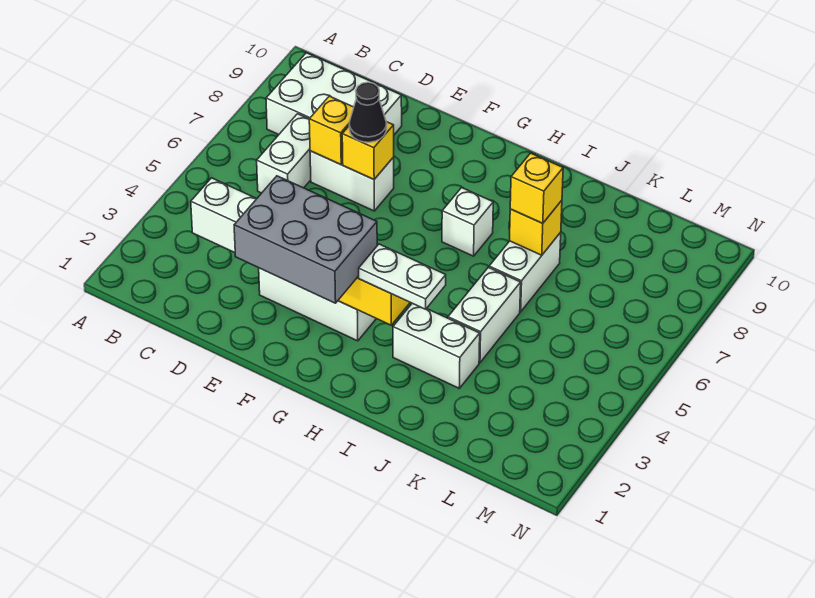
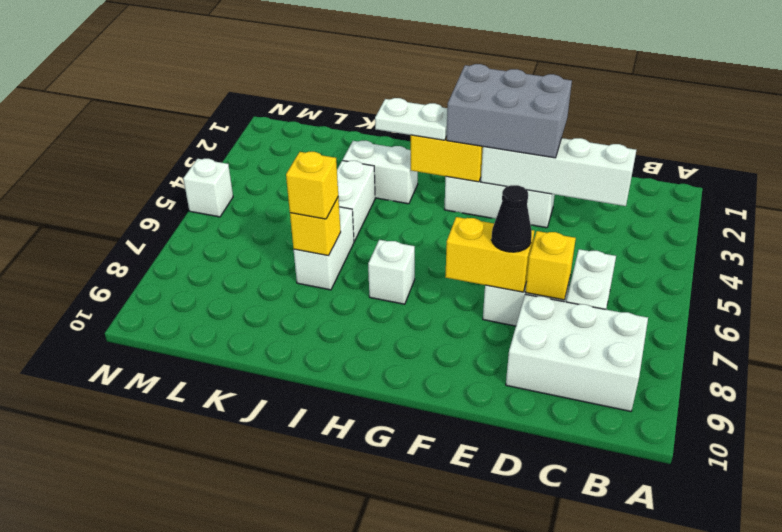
yellow 1x1 brick [342,122,394,179] -> yellow 1x2 brick [445,217,534,292]
none -> white 1x1 brick [183,159,233,217]

